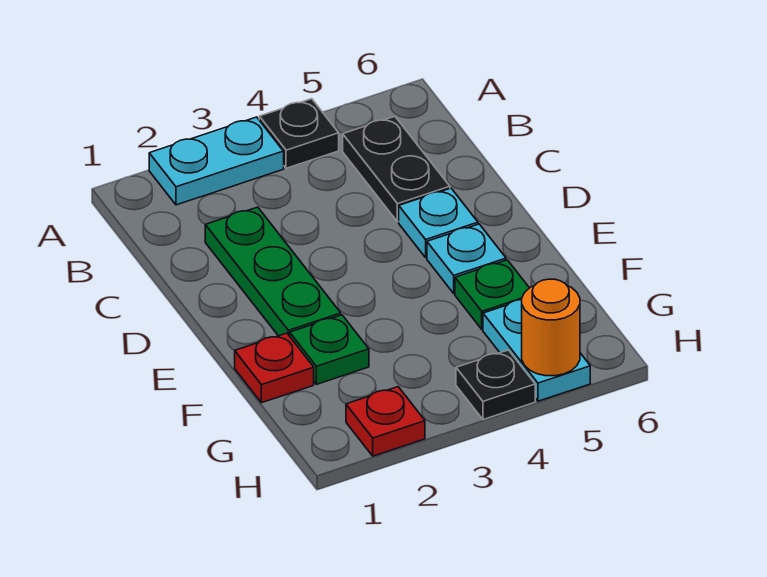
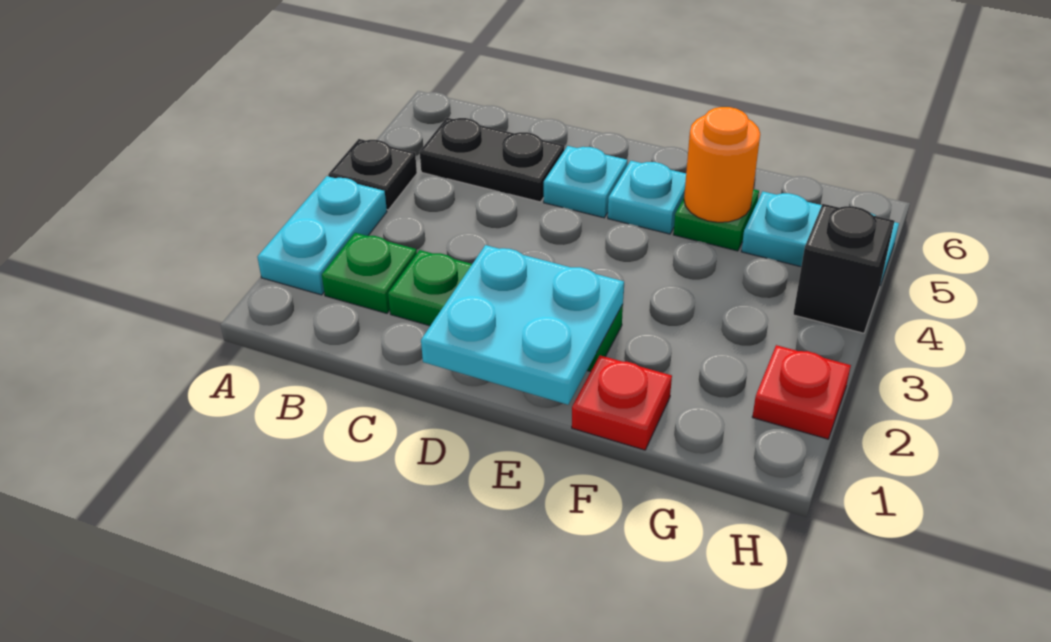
none -> cyan 2x2 plate [421,245,624,405]
green 1x1 plate [290,315,369,384] -> green 1x1 plate moved to [322,233,417,313]
black 1x1 plate [456,350,535,420] -> black 1x1 brick [793,204,894,333]
orange 1x1 round brick [522,279,580,376] -> orange 1x1 round brick moved to [684,107,760,222]

